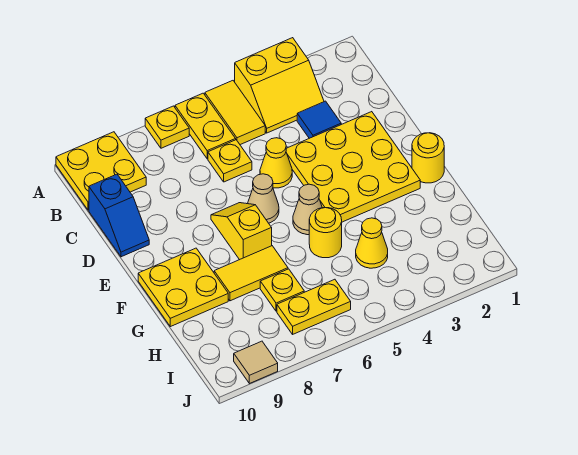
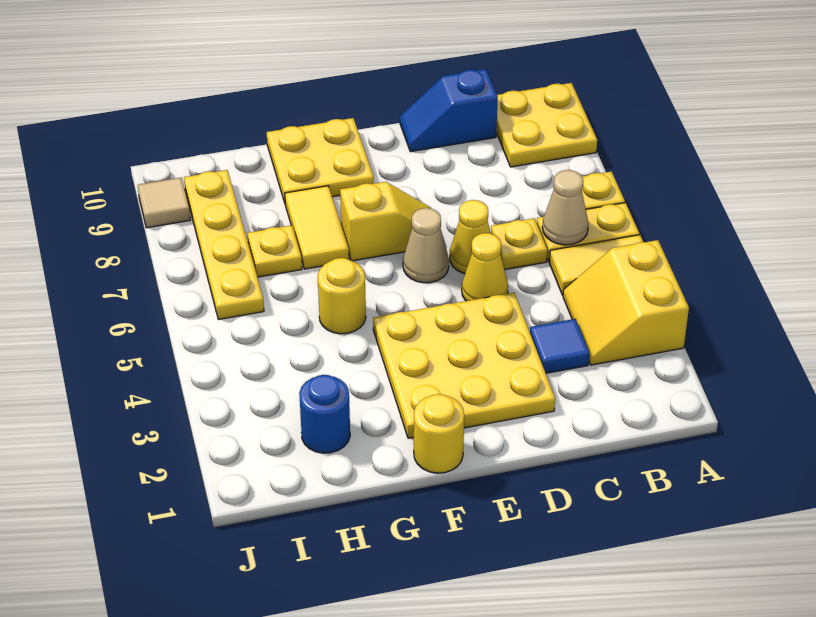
tan 1x1 cone [293,184,322,235] -> tan 1x1 cone moved to [542,170,588,245]
none -> blue 1x1 round brick [299,375,350,453]
yellow 1x1 cone [356,218,388,268] -> yellow 1x1 cone moved to [450,200,491,274]
yellow 1x2 plate [277,279,351,334] -> yellow 1x4 plate [184,170,264,320]

